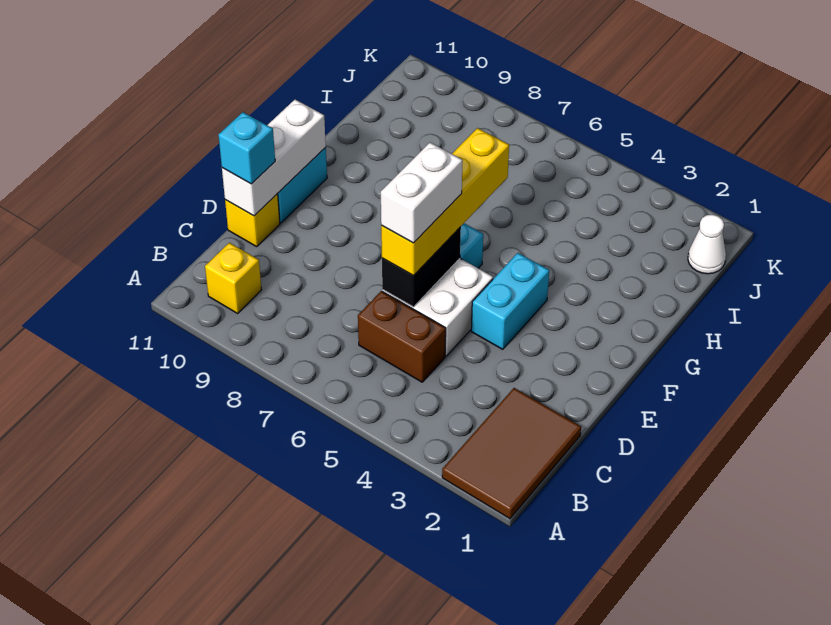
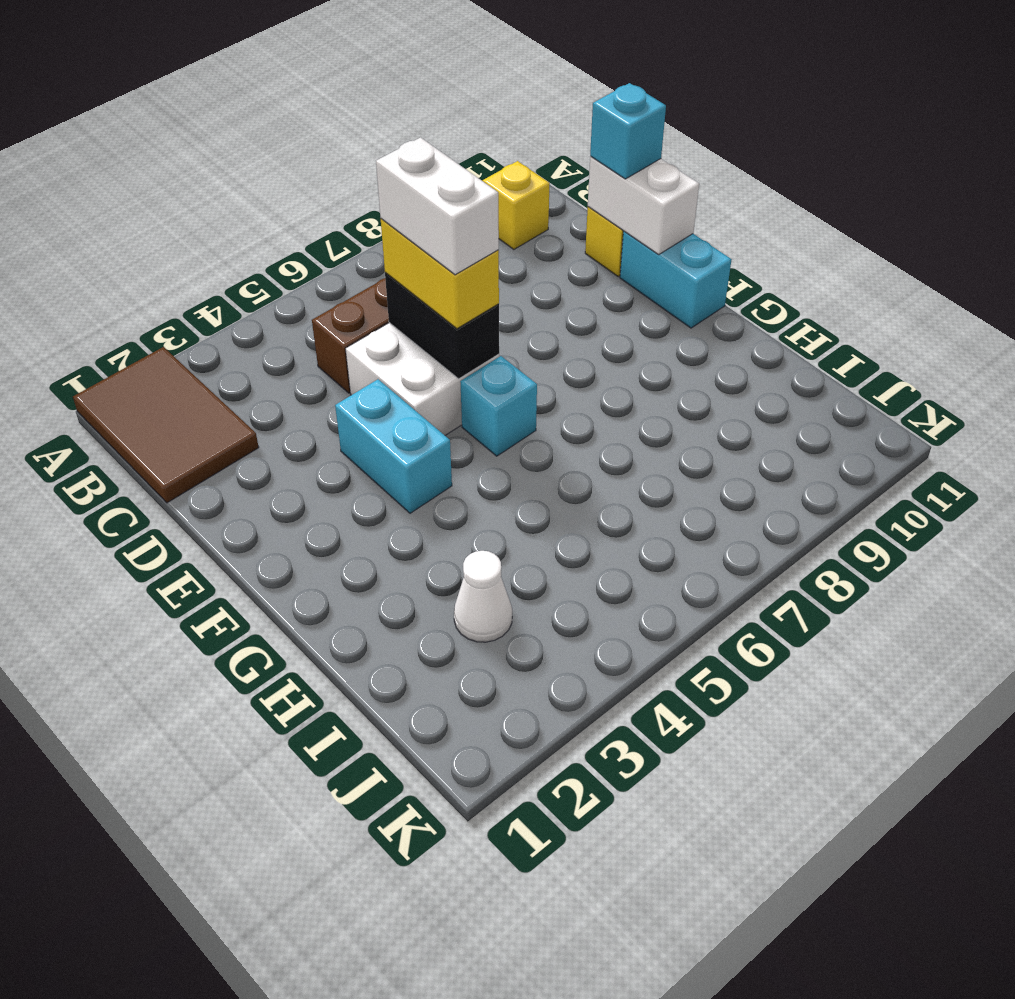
yellow 1x4 brick [381,128,509,276] -> yellow 1x2 brick [381,219,499,329]
white 1x3 brick [222,99,326,216] -> white 1x2 brick [588,156,699,254]
white 1x1 cone [688,215,726,274] -> white 1x1 cone moved to [454,551,512,642]

